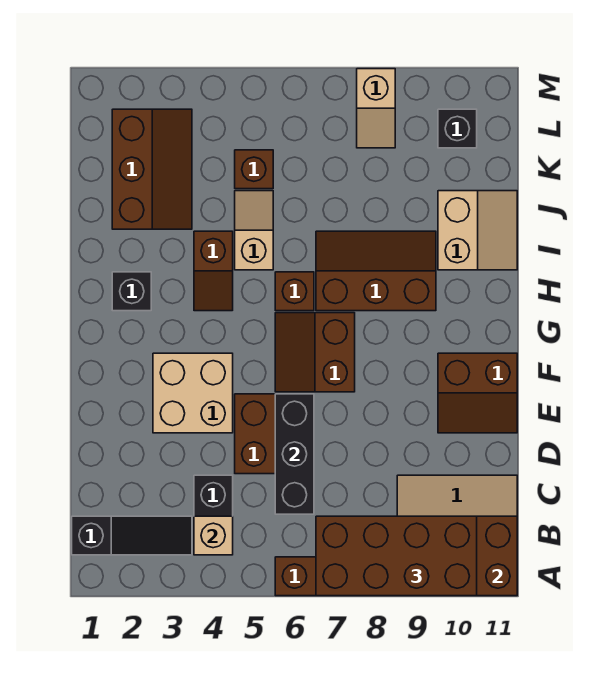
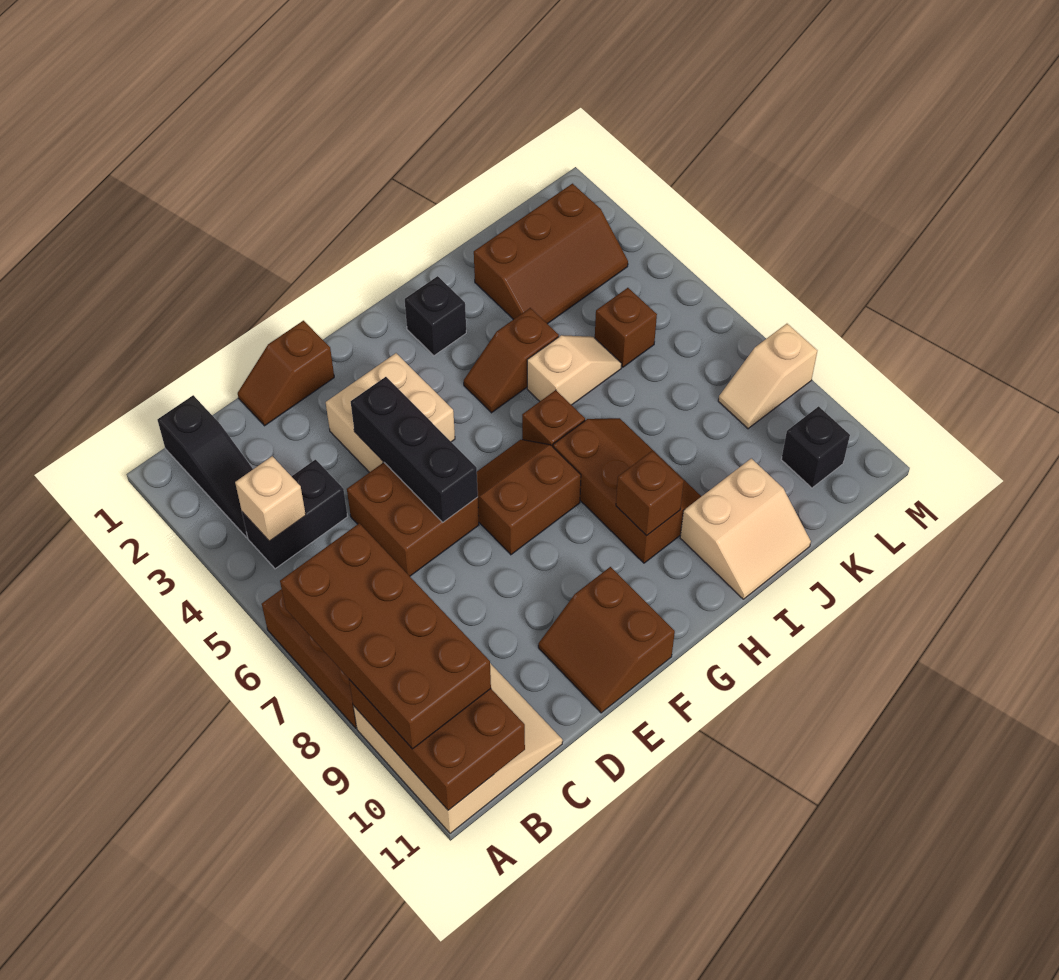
black 1x3 brick [275,394,314,514] -> black 1x3 brick turned to [351,377,478,522]
none -> brown 1x2 slope [238,321,334,426]
none -> brown 1x1 brick [616,451,684,536]

